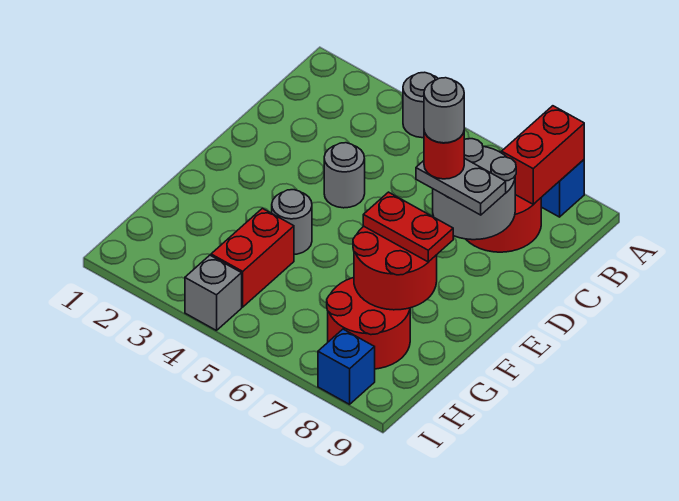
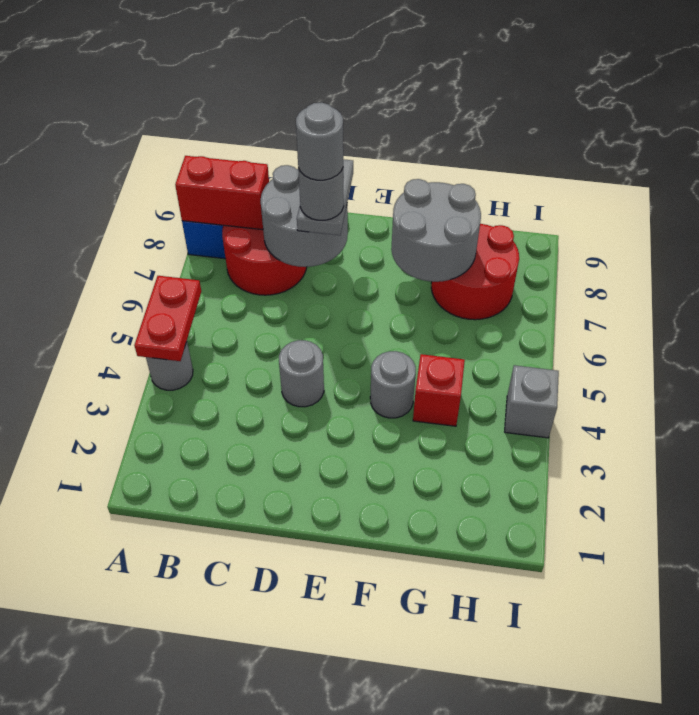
red 1x1 round brick [424,131,464,179] -> grey 1x1 round brick [298,168,344,220]
red 2x2 round brick [353,226,437,310] -> grey 2x2 round brick [391,179,481,282]
red 1x2 plate [363,192,453,262] -> red 1x2 plate moved to [134,276,201,361]
red 1x2 brick [211,208,294,307] -> red 1x1 brick [413,354,465,426]
blue 1x1 brick [318,329,375,404] -> none

